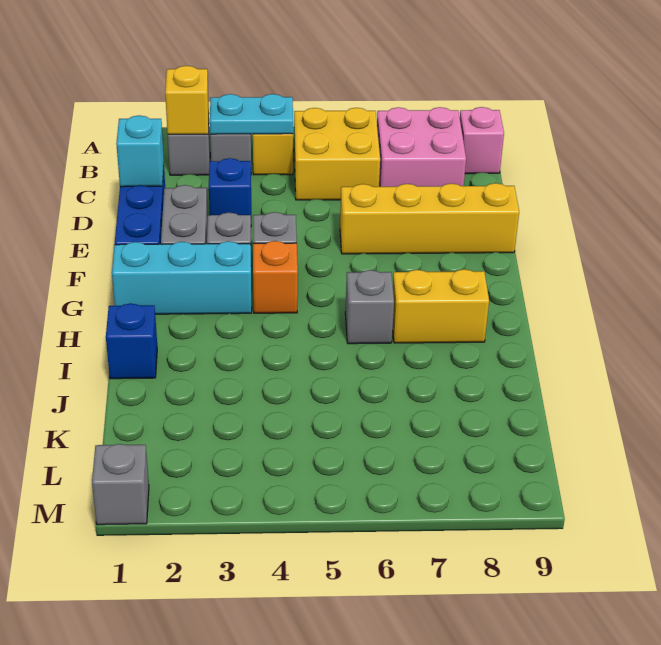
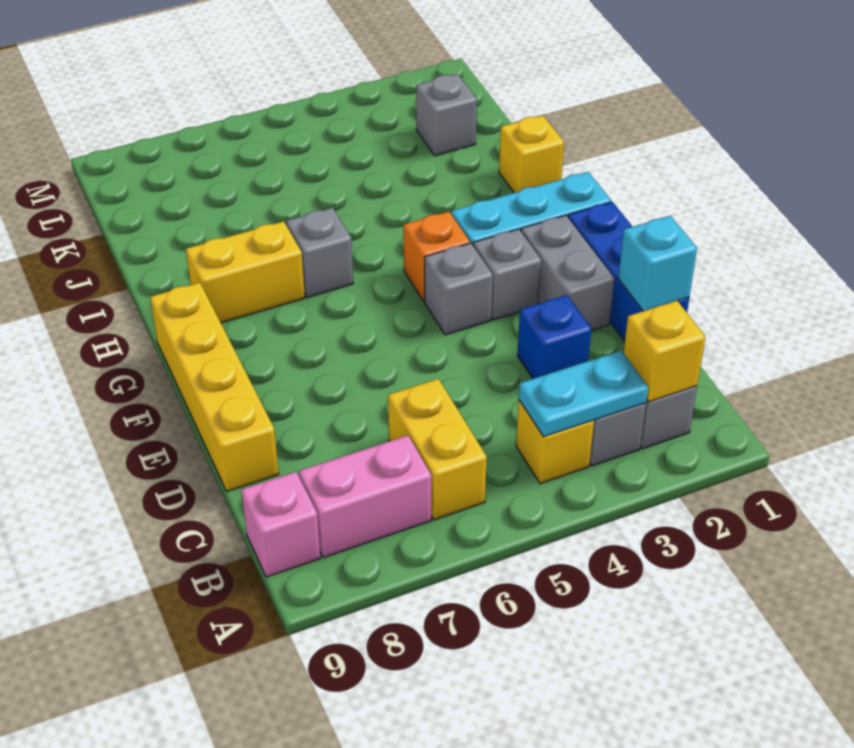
yellow 2x2 brick [294,108,380,200] -> yellow 1x2 brick [388,379,487,520]
pink 2x2 brick [377,107,466,187] -> pink 1x2 brick [299,435,431,558]
yellow 1x4 brick [340,183,519,254] -> yellow 1x4 brick turned to [150,283,279,491]
blue 1x1 brick [106,303,157,379] -> yellow 1x1 brick [499,115,564,193]
grey 1x1 brick [92,444,149,525] -> grey 1x1 brick moved to [416,74,477,156]

